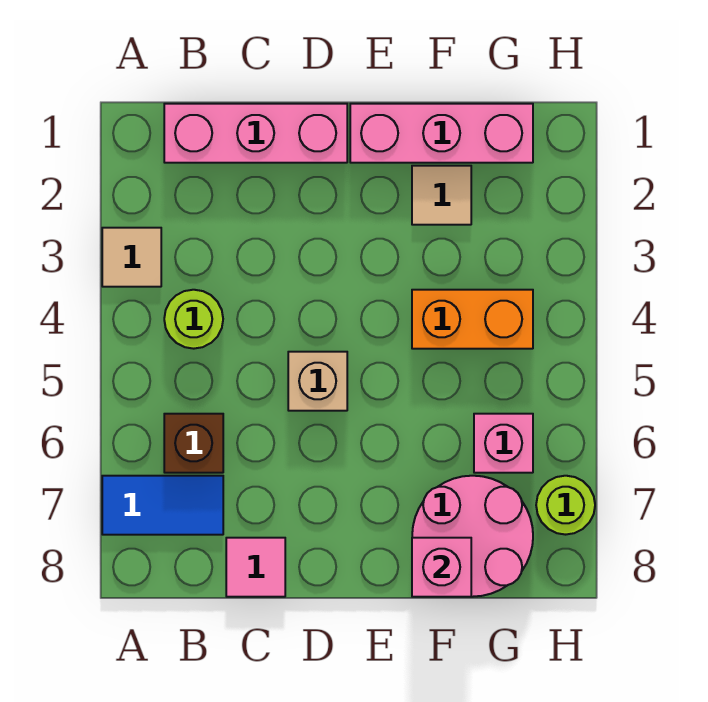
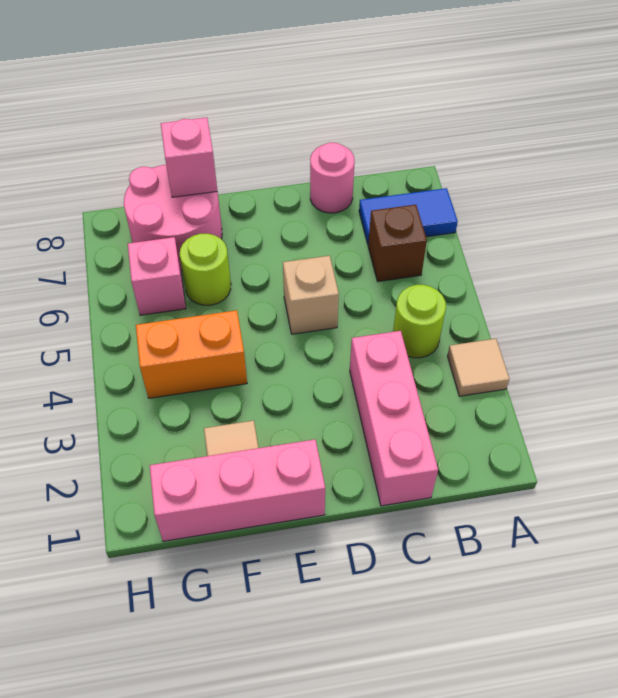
pink 1x3 brick [164,104,347,163] -> pink 1x3 brick turned to [350,331,438,506]
pink 1x1 tile [226,538,285,597] -> pink 1x1 round brick [310,143,355,213]
lime 1x1 round brick [536,476,595,535] -> lime 1x1 round brick moved to [180,234,231,305]

